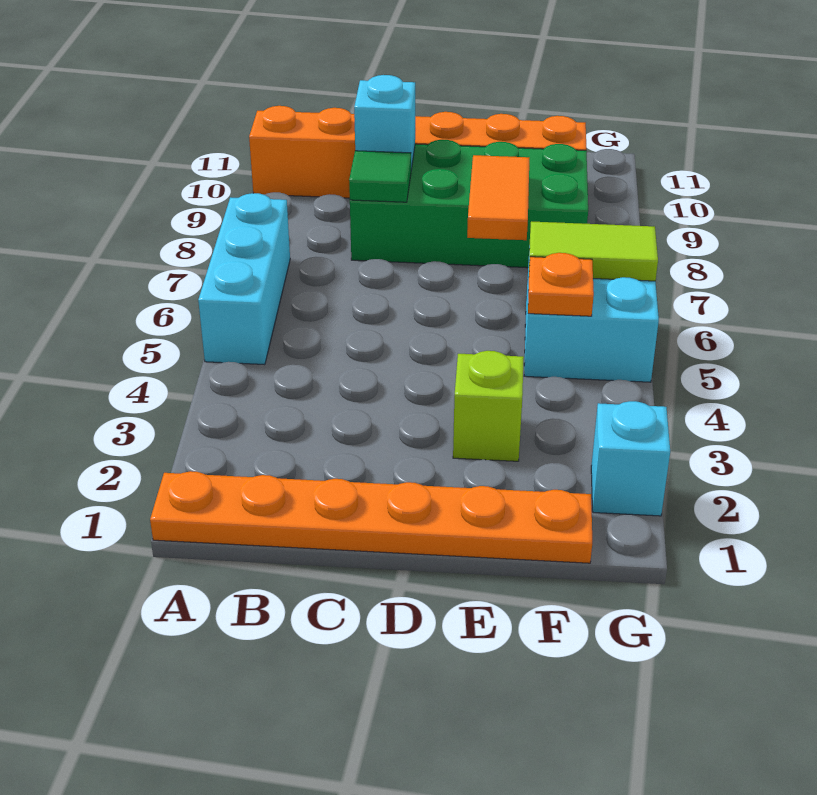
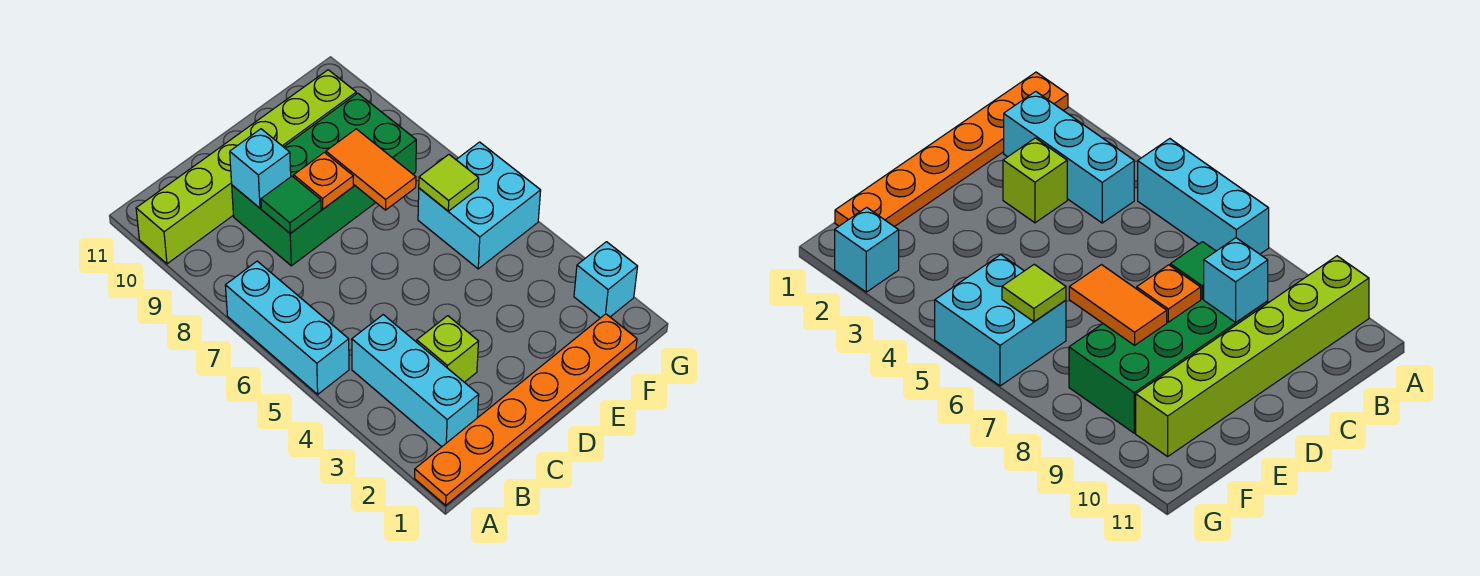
orange 1x6 brick [249,106,586,198] -> lime 1x6 brick [136,70,356,264]
none -> cyan 1x3 brick [352,315,479,447]
lime 1x1 brick [453,351,524,461] -> lime 1x1 brick moved to [417,316,478,382]
orange 1x1 plate [528,253,594,316] -> orange 1x1 plate moved to [294,152,353,209]
lime 1x2 tile [529,221,658,281] -> lime 1x1 tile [419,155,479,211]

